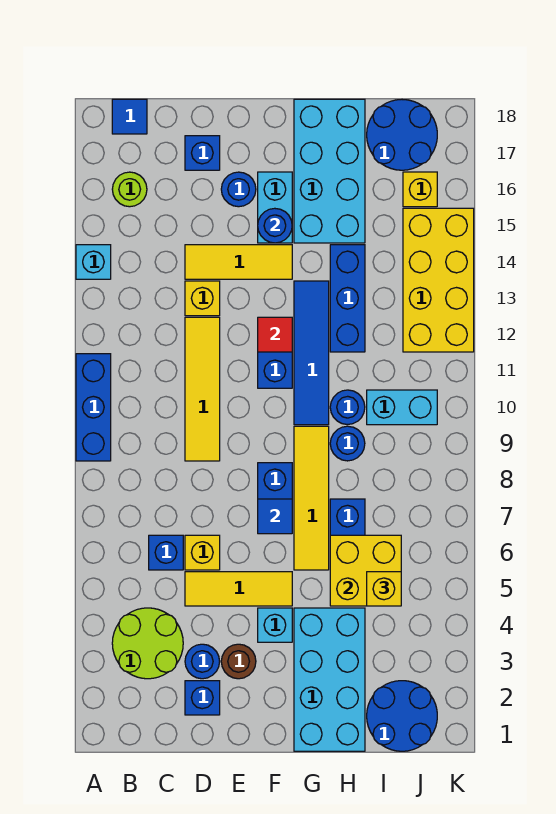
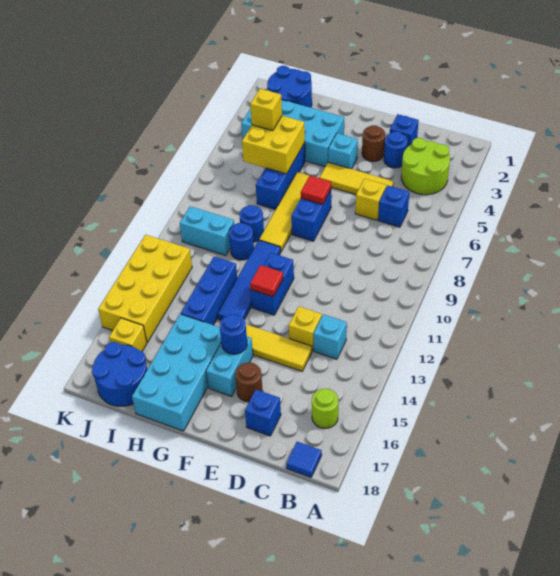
blue 1x3 brick [76,354,111,461] -> none
cyan 1x1 brick [76,245,111,279] -> cyan 1x1 brick moved to [313,314,347,359]
yellow 1x4 tile [185,317,220,461] -> none
blue 1x1 round brick [221,172,256,207] -> brown 1x1 round brick [235,363,263,402]
blue 1x1 tile [258,499,292,534] -> red 1x1 tile [301,176,331,204]
cyan 2x4 brick [294,608,365,751] -> cyan 2x4 brick turned to [241,100,344,167]

